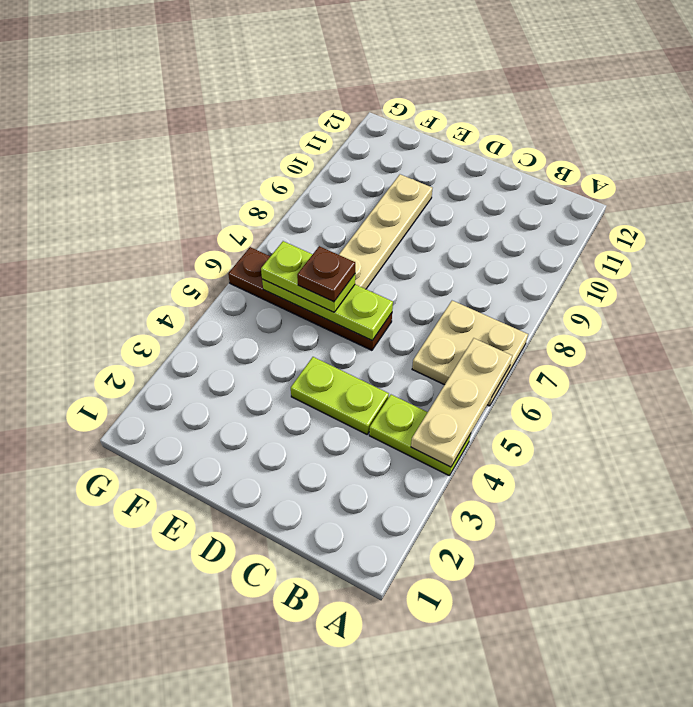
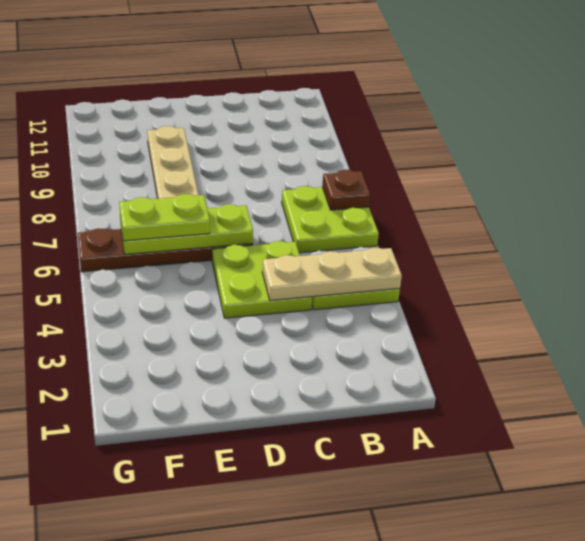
tan 1x3 plate [411,338,512,467] -> tan 1x3 plate turned to [262,248,402,301]
tan 2x2 plate [412,301,528,406] -> lime 2x2 plate [282,186,379,253]
lime 1x2 plate [291,357,389,434] -> lime 2x2 plate [212,241,312,318]
brown 1x1 plate [297,246,355,302] -> brown 1x1 plate moved to [322,170,370,210]

